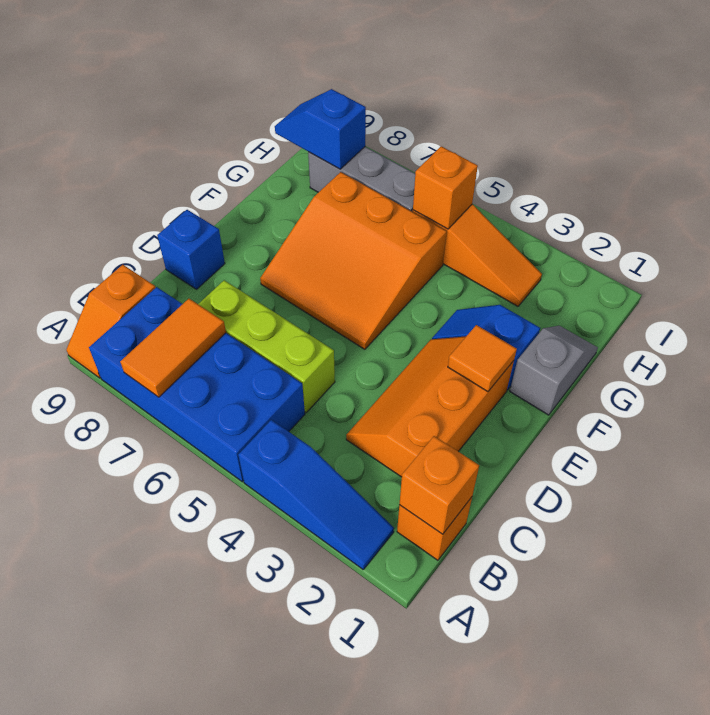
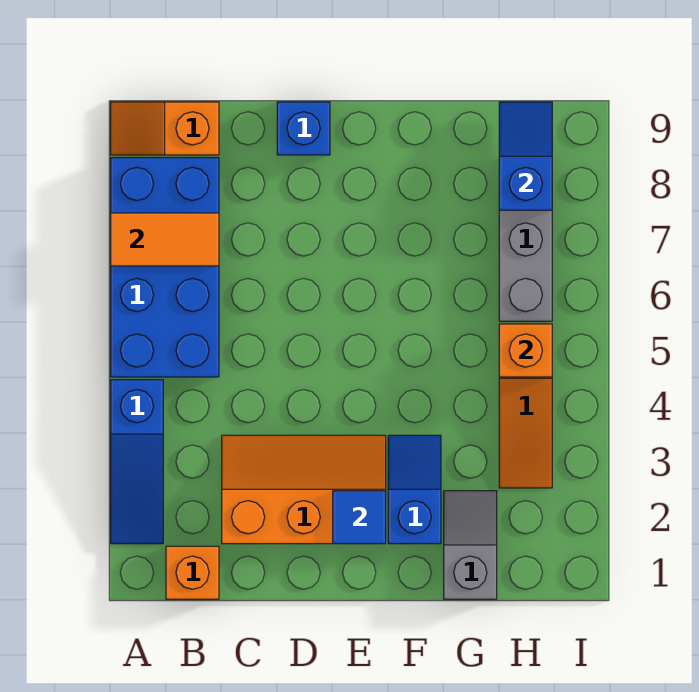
orange 1x1 brick [399,436,479,534] -> none
lime 1x3 brick [198,280,335,412] -> none
orange 1x1 tile [448,325,517,392] -> blue 1x1 tile [333,491,386,544]
orange 3x3 slope [260,172,447,349] -> none
grey 1x2 slope [510,326,598,415] -> grey 1x2 slope turned to [444,491,497,599]

